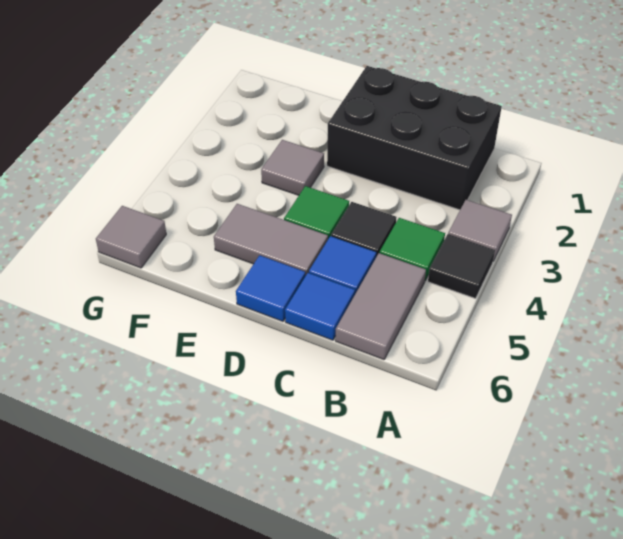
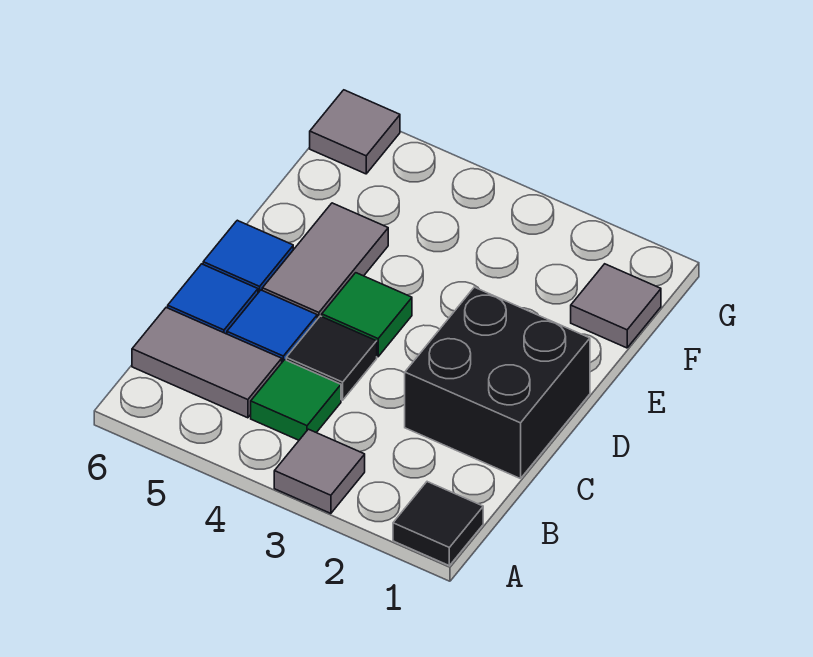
black 1x1 tile [428,234,495,299] -> black 1x1 tile moved to [393,482,483,565]
black 2x3 brick [327,66,502,210] -> black 2x2 brick [405,287,590,479]
grey 1x1 tile [261,140,324,195] -> grey 1x1 tile moved to [571,264,661,348]

